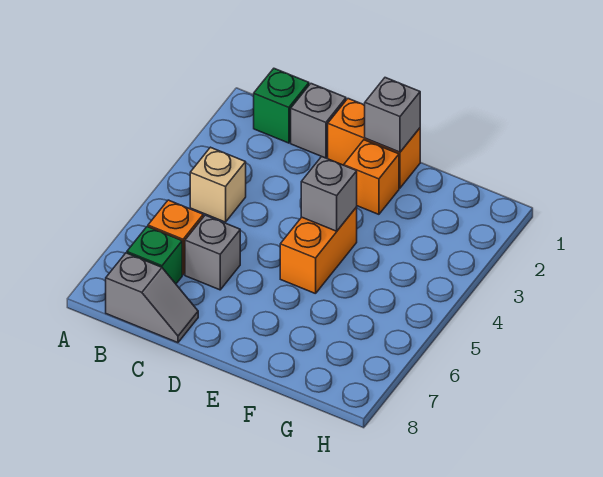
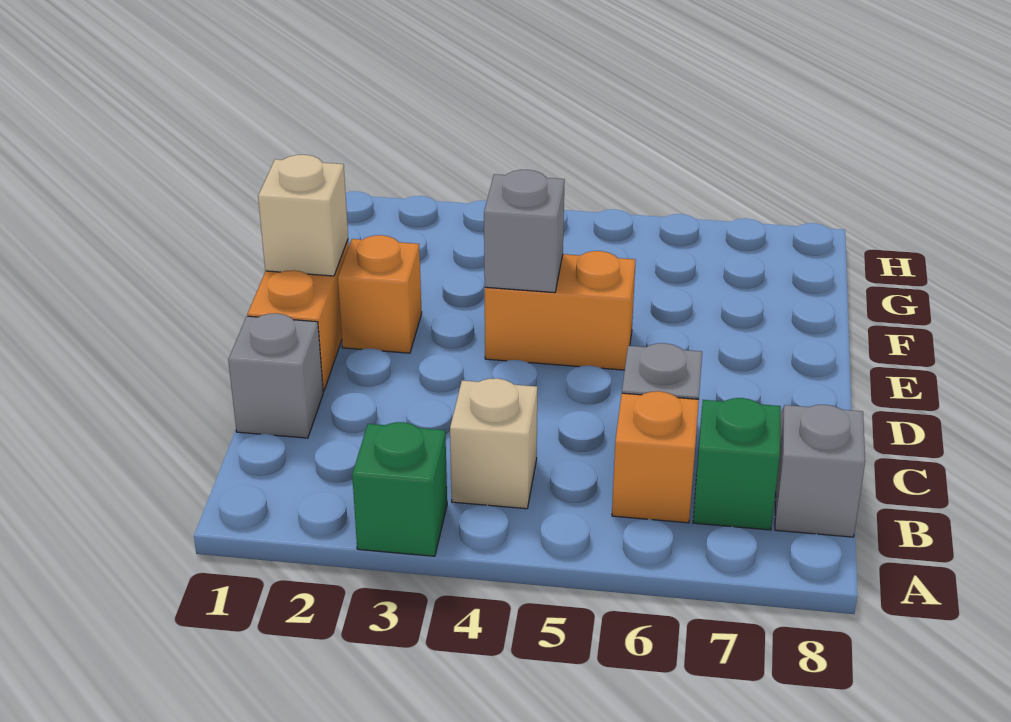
green 1x1 brick [254,69,309,143] -> green 1x1 brick moved to [352,422,447,556]
grey 1x1 brick [365,78,420,152] -> tan 1x1 brick [258,155,348,276]

